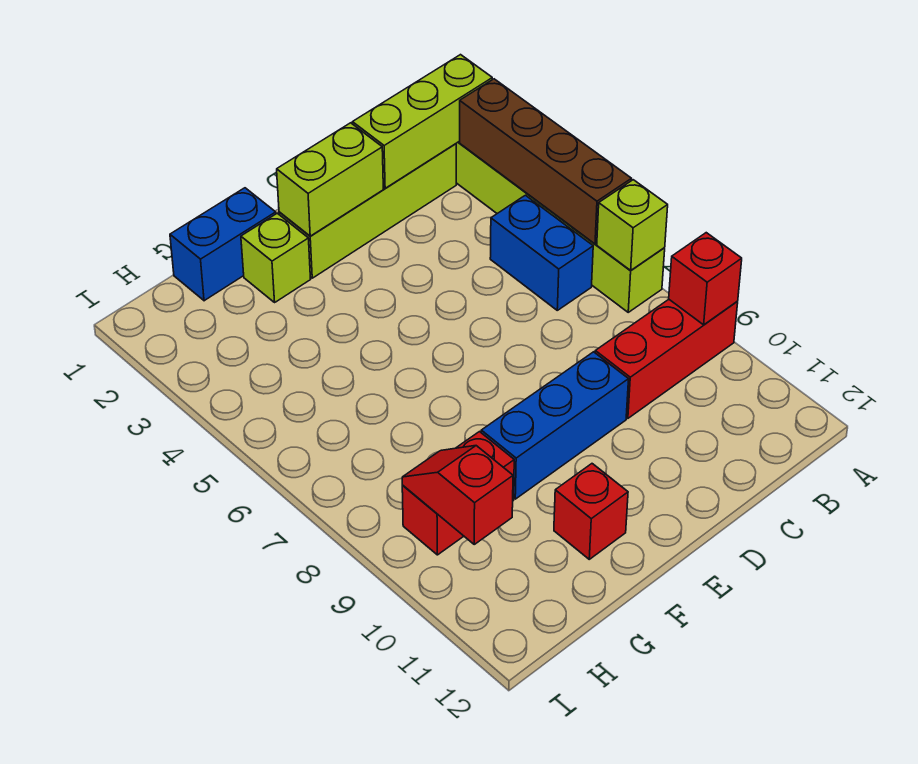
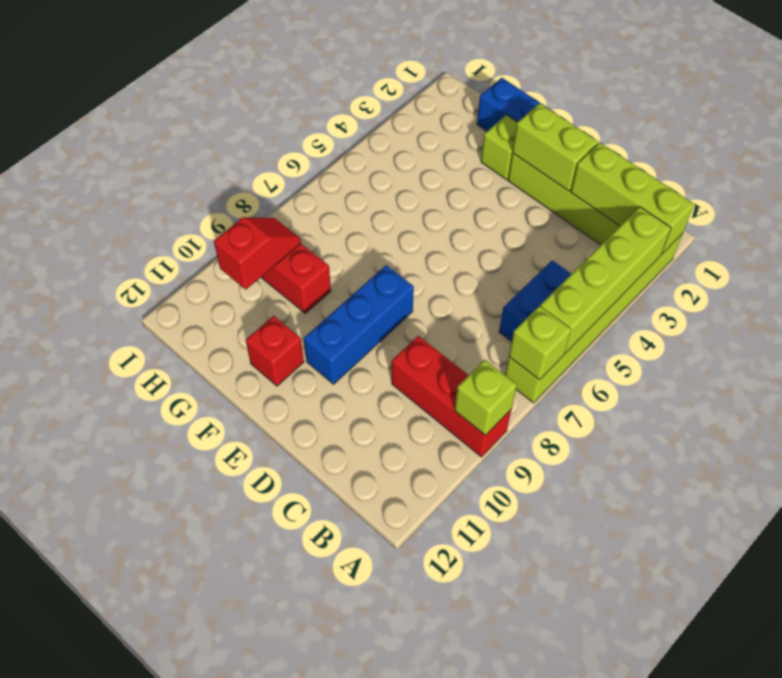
brown 1x4 brick [460,79,631,244] -> lime 1x4 brick [541,207,671,353]
red 1x1 brick [669,233,742,325] -> lime 1x1 brick [455,360,517,435]
blue 1x3 brick [481,352,629,499] -> blue 1x3 brick turned to [304,265,414,384]

